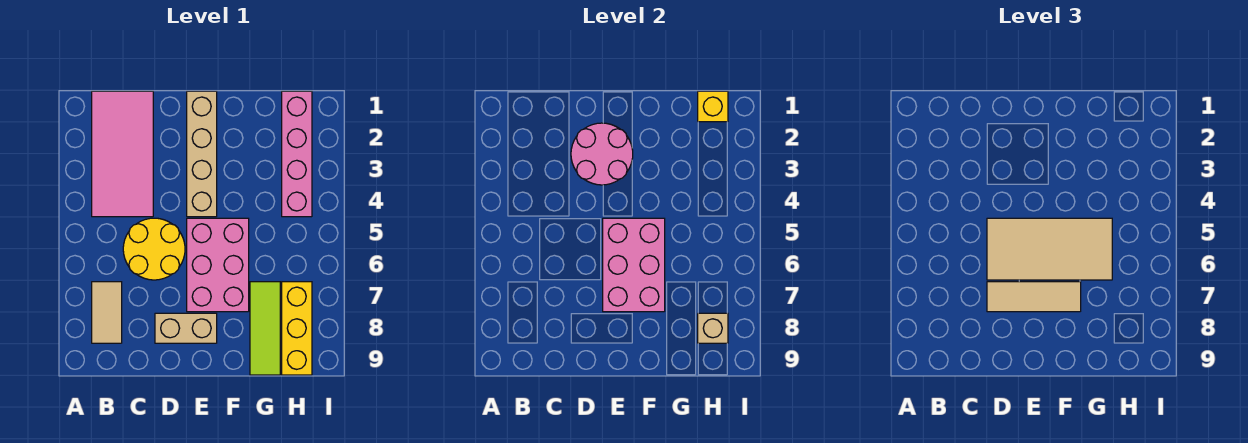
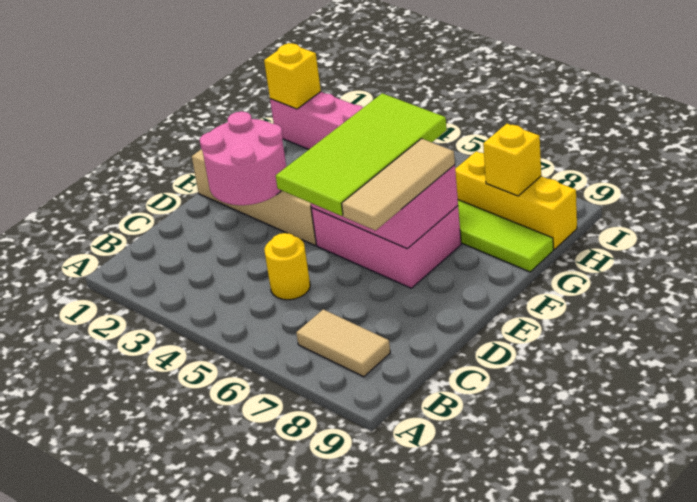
pink 2x4 tile [92,91,153,217] -> none
yellow 2x2 round brick [123,218,185,280] -> yellow 1x1 round brick [264,233,310,300]
tan 2x4 tile [987,218,1112,280] -> lime 2x4 tile [276,93,447,216]
tan 1x2 brick [155,313,217,343] -> none
tan 1x1 brick [698,313,728,343] -> yellow 1x1 brick [483,124,541,196]

